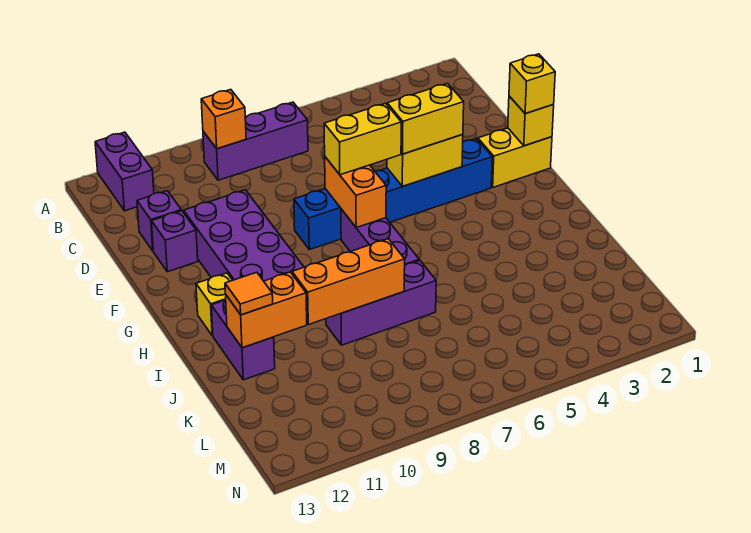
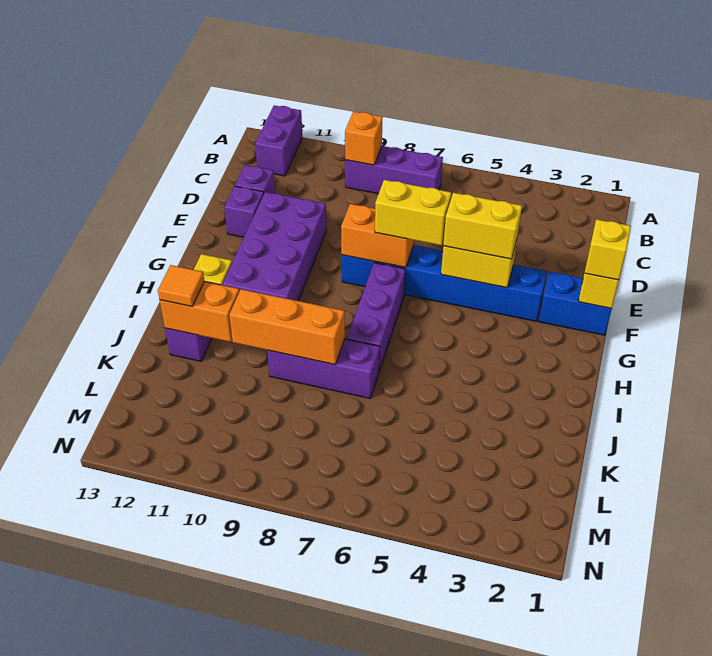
yellow 1x2 brick [478,128,552,187] -> blue 1x2 brick [539,272,612,335]
orange 1x2 brick [325,157,386,227] -> orange 1x2 brick turned to [341,204,414,267]

